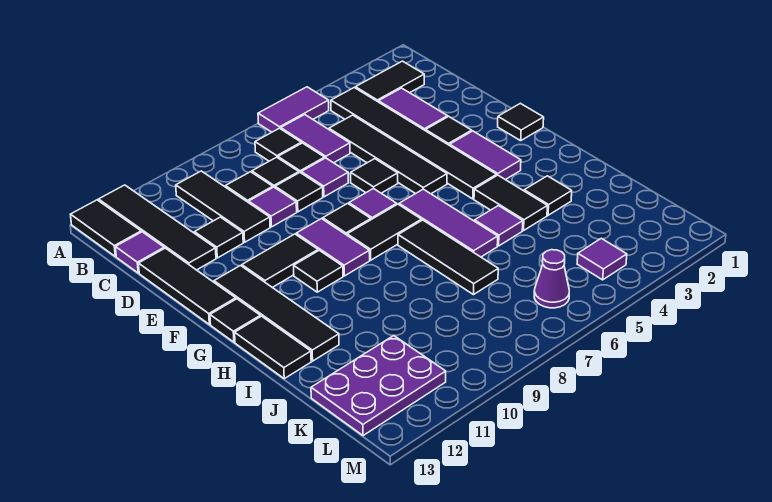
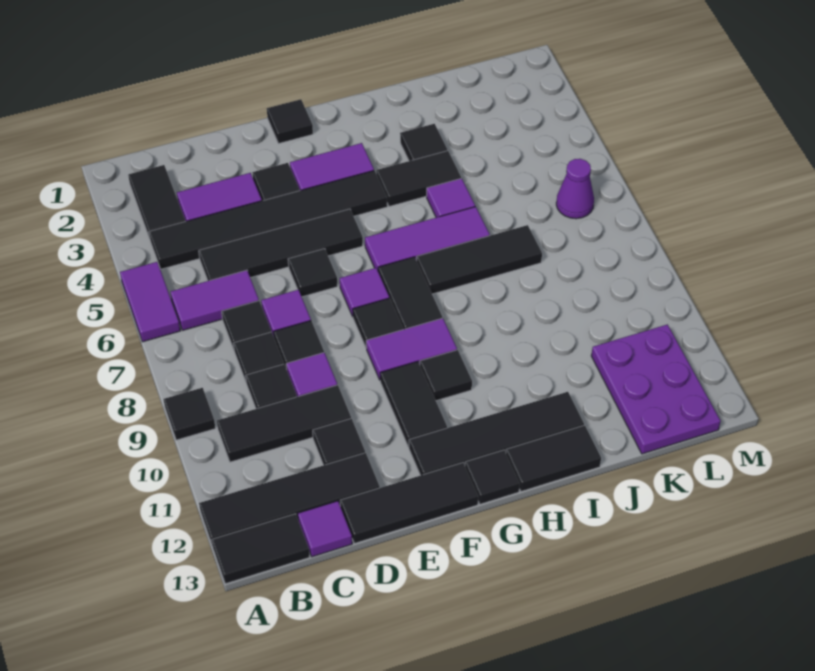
black 1x1 tile [255,128,301,161] -> black 1x1 tile moved to [163,388,215,440]
purple 1x1 tile [577,238,627,280] -> none

